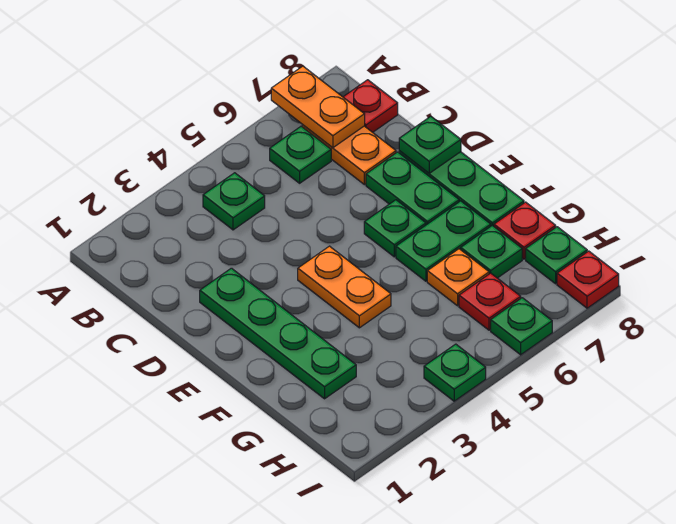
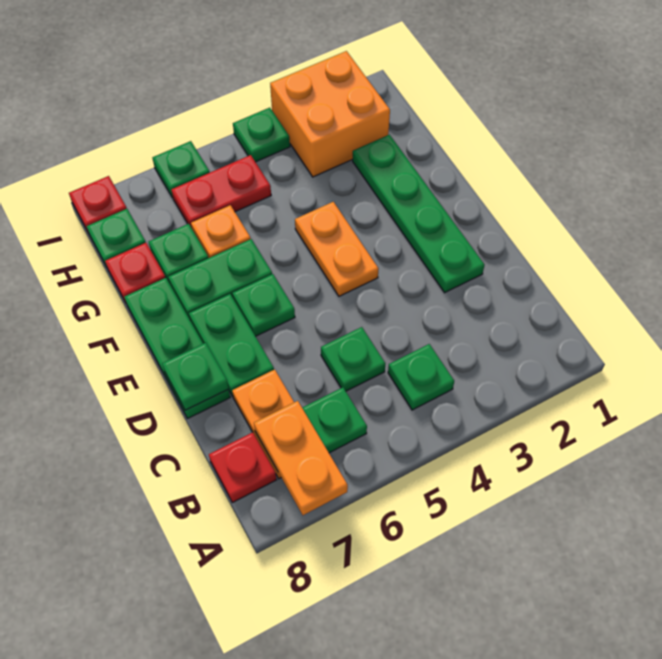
none -> green 1x1 plate [321,327,385,391]
none -> orange 2x2 brick [270,51,390,177]
red 1x1 plate [459,273,521,330] -> red 1x2 plate [171,155,271,228]

